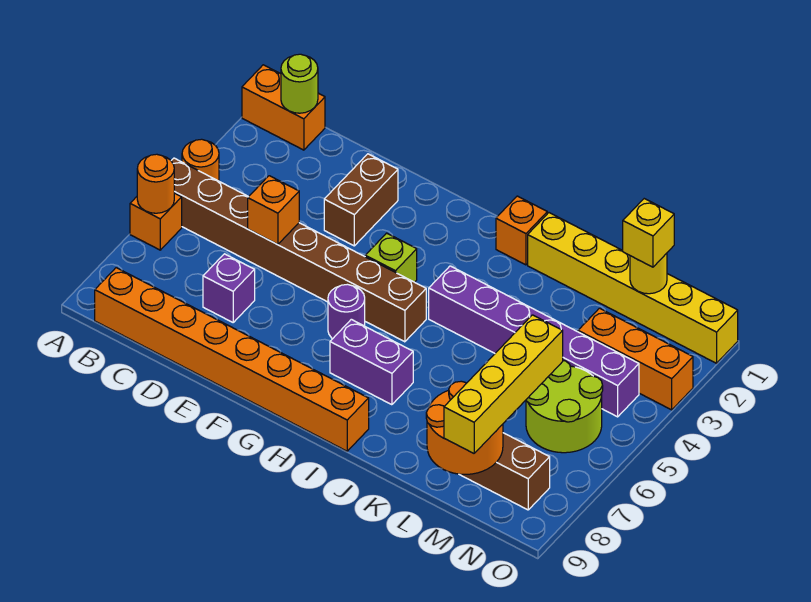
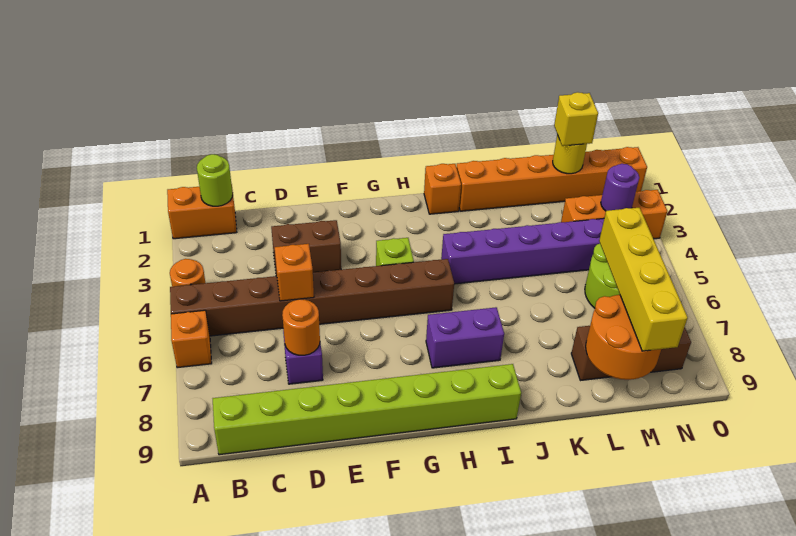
orange 1x1 round brick [137,154,174,213] -> orange 1x1 round brick moved to [282,299,320,355]
orange 1x8 brick [95,268,369,451] -> lime 1x8 brick [213,364,521,455]
brown 1x2 brick [324,154,398,246] -> brown 1x2 brick turned to [271,220,341,276]
purple 1x1 round brick [328,284,365,339] -> purple 1x1 round brick moved to [601,164,639,211]
yellow 1x6 brick [528,213,738,363] -> orange 1x6 brick [456,147,647,211]

